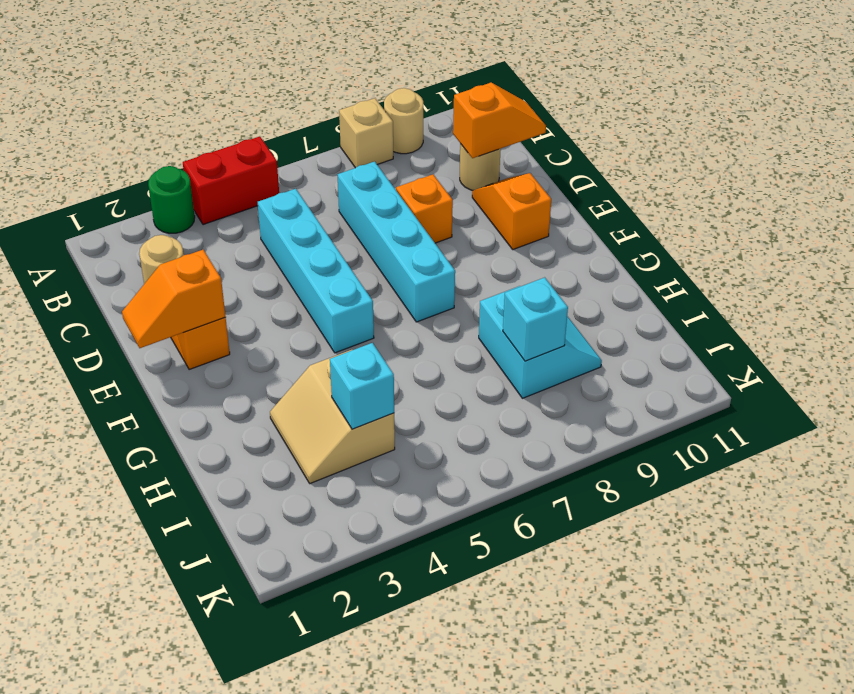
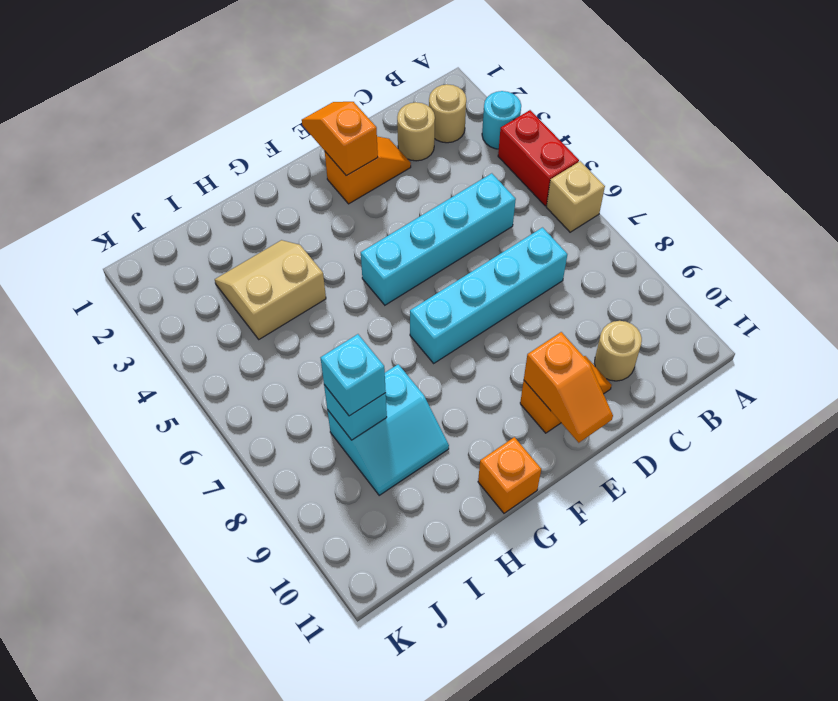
green 1x1 round brick [148,166,195,233] -> cyan 1x1 round brick [482,91,521,149]
tan 1x1 brick [339,98,393,168] -> tan 1x1 brick moved to [546,161,605,232]
tan 1x1 round brick [384,88,423,154] -> tan 1x1 round brick moved to [429,84,466,143]
orange 1x2 slope [453,83,546,158] -> orange 1x2 slope moved to [524,332,613,443]
orange 1x1 brick [396,174,453,243] -> orange 1x1 brick moved to [478,437,541,513]
cyan 1x1 brick [330,343,394,429] -> cyan 1x1 brick moved to [321,334,386,416]

